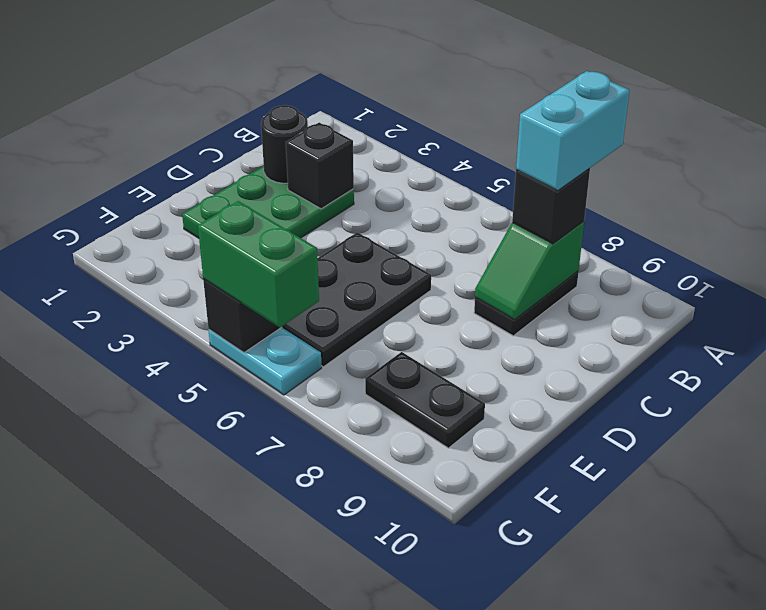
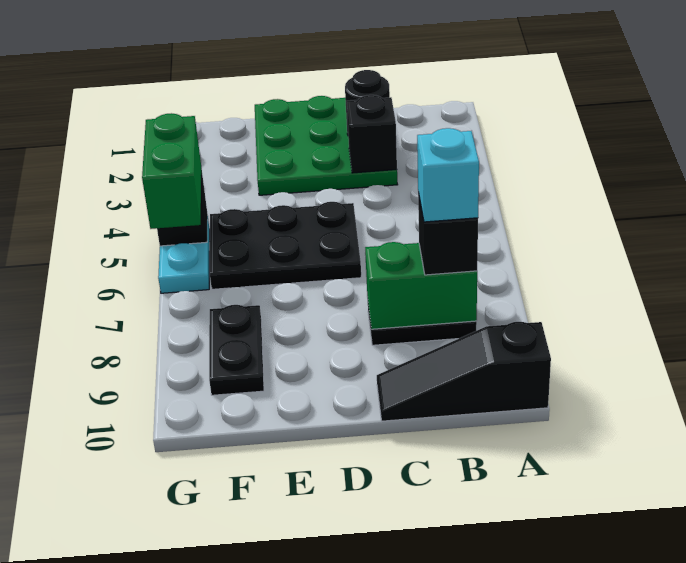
cyan 1x2 brick [516,71,630,191] -> cyan 1x1 brick [417,128,479,222]
none -> black 1x3 slope [377,322,551,421]
green 1x2 slope [475,221,584,320] -> green 1x2 brick [365,242,477,329]
green 2x3 plate [182,166,354,238] -> green 3x3 plate [255,96,398,195]

